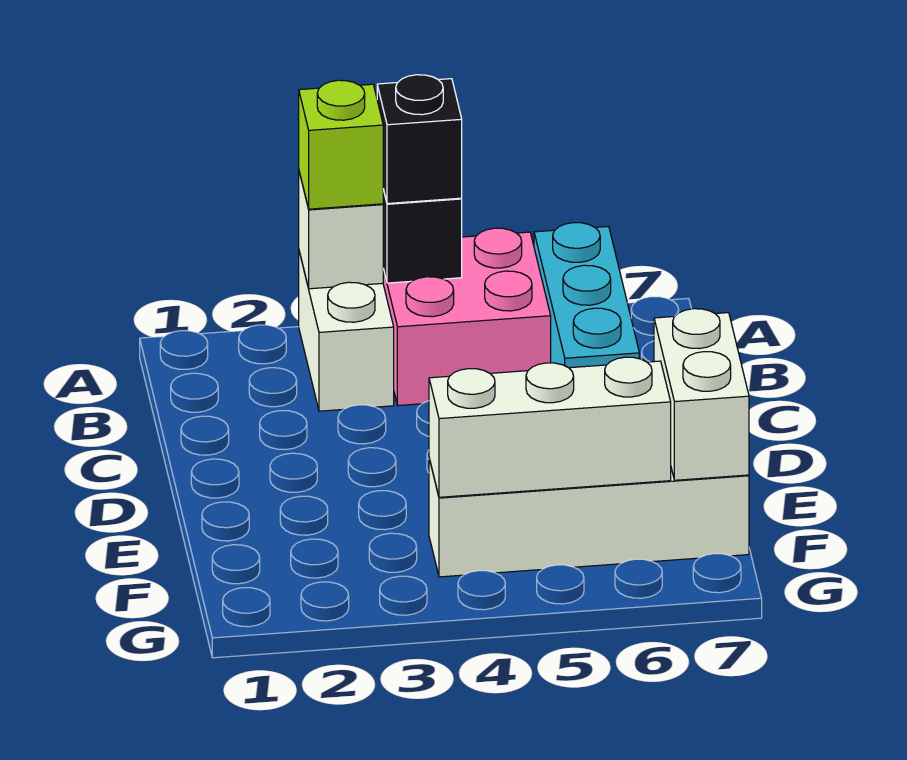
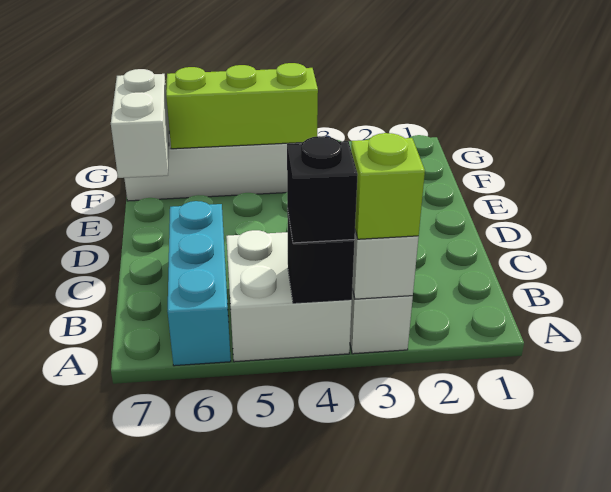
pink 2x2 brick [383,228,551,405] -> white 2x2 brick [226,230,352,362]
white 1x3 brick [429,357,671,497] -> lime 1x3 brick [166,63,318,149]

